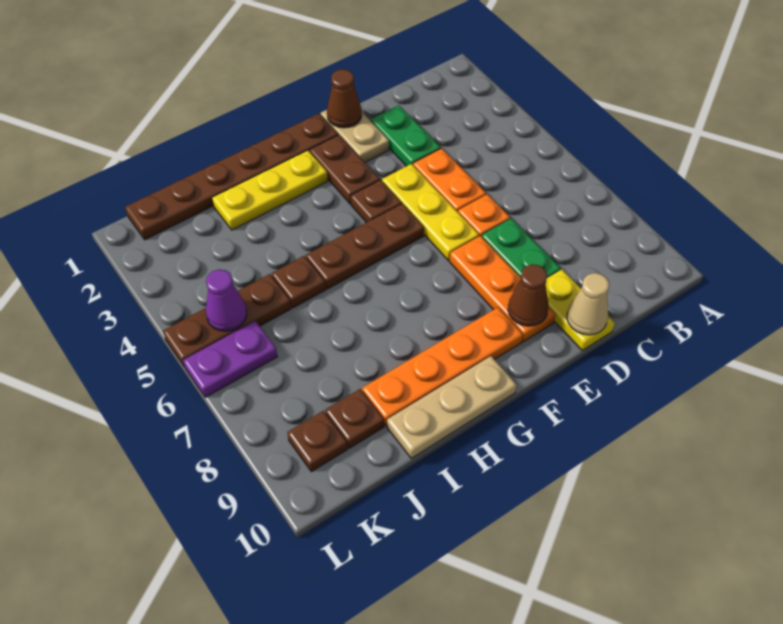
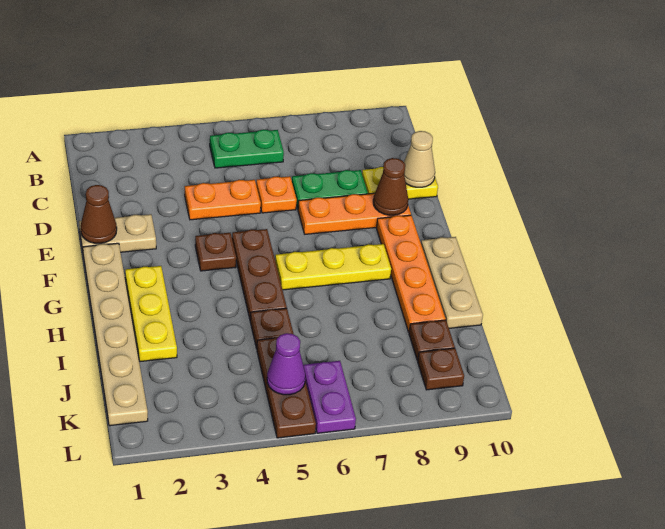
green 1x2 plate [371,105,441,166] -> green 1x2 plate moved to [210,130,284,168]
yellow 1x3 plate [382,164,479,260] -> yellow 1x3 plate moved to [275,244,391,290]
brown 1x6 plate [125,114,338,240] -> tan 1x6 plate [83,243,148,426]
brown 1x2 plate [310,135,380,204] -> none

